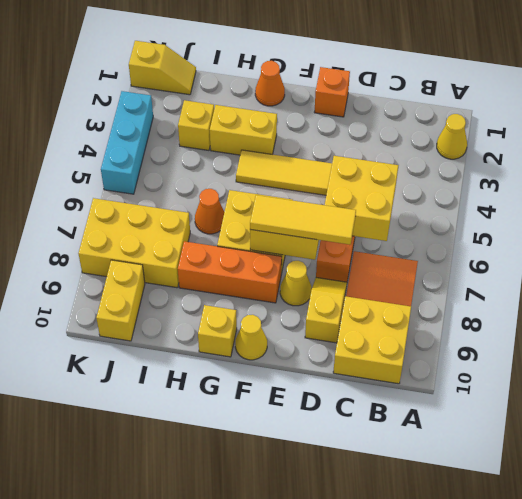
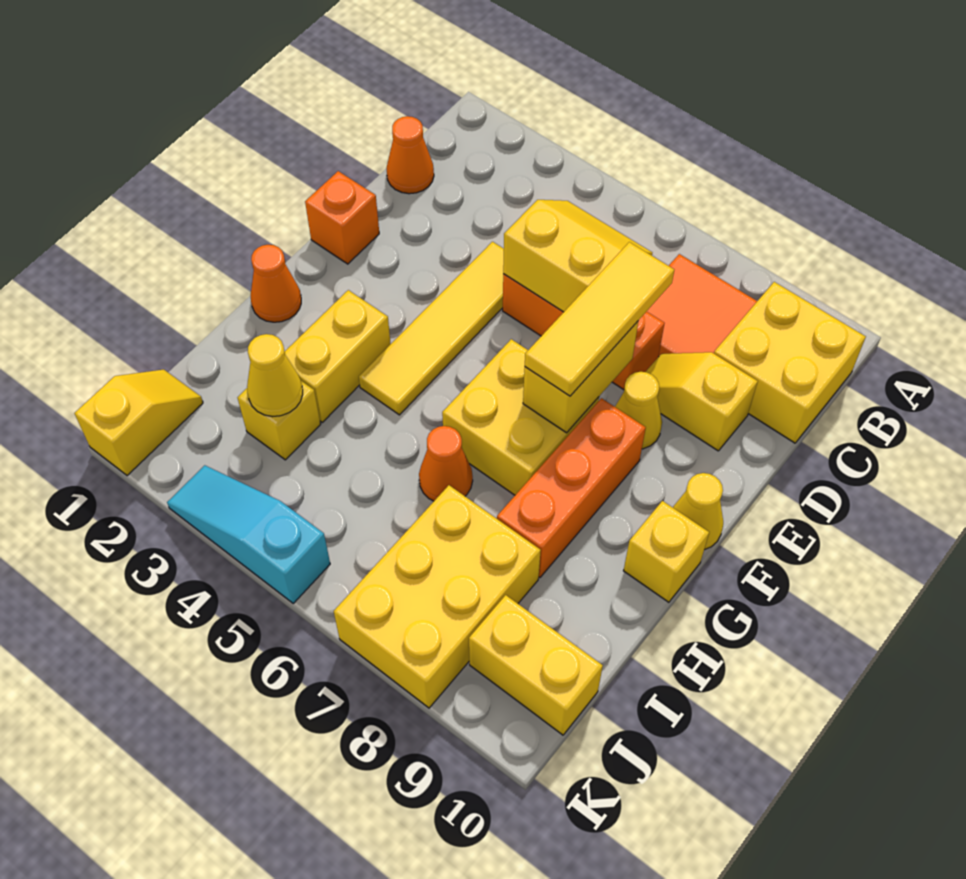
yellow 1x1 cone [437,114,467,159] -> yellow 1x1 cone moved to [247,334,303,417]
none -> orange 1x1 cone [387,116,434,194]
yellow 2x2 brick [325,156,399,241] -> yellow 2x2 slope [503,200,652,312]
cyan 1x3 brick [101,91,153,194] -> cyan 1x3 slope [167,465,330,603]

